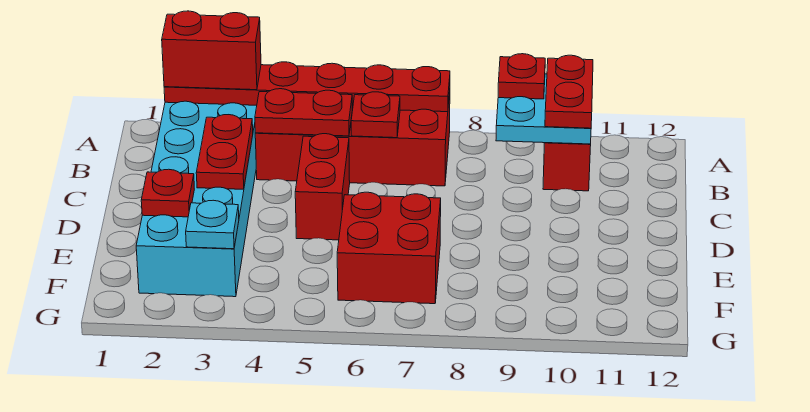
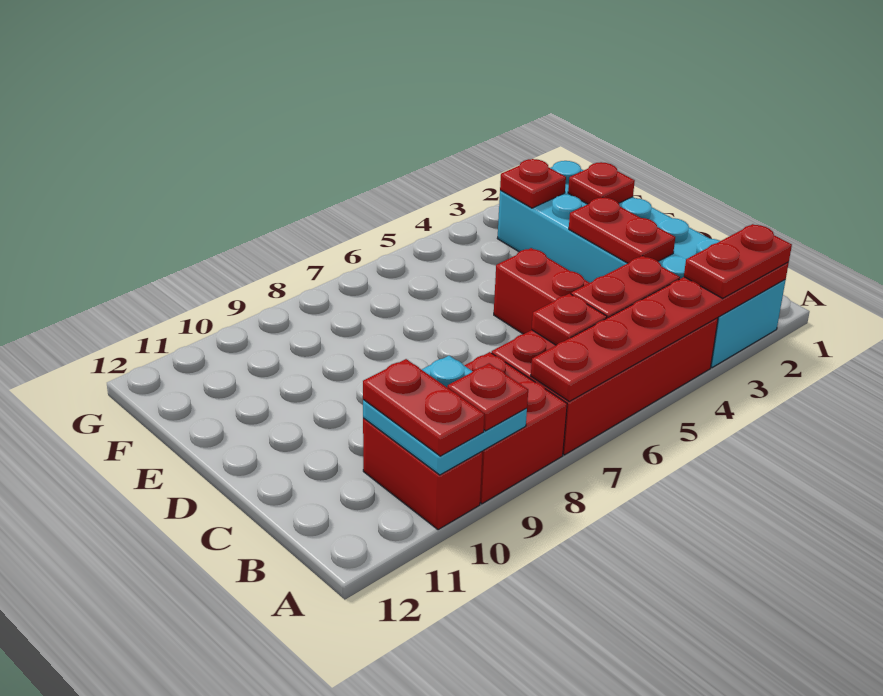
red 1x2 brick [162,11,261,90] -> red 1x2 plate [684,224,792,298]
red 2x2 brick [337,192,441,304] -> red 2x2 brick moved to [464,352,567,504]
cyan 1x1 plate [186,200,239,249] -> red 1x1 plate [500,159,566,208]

